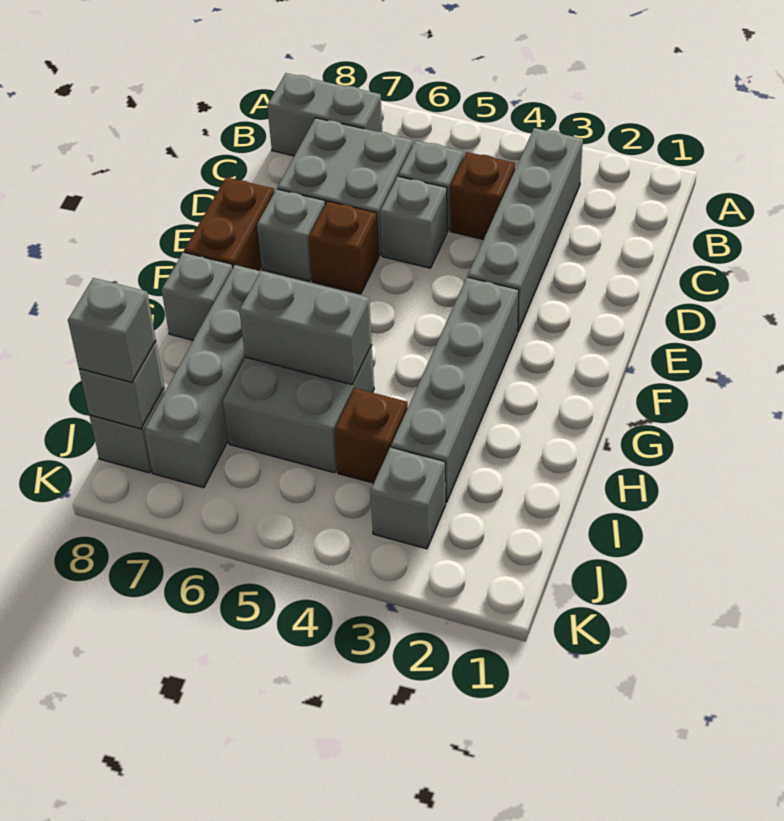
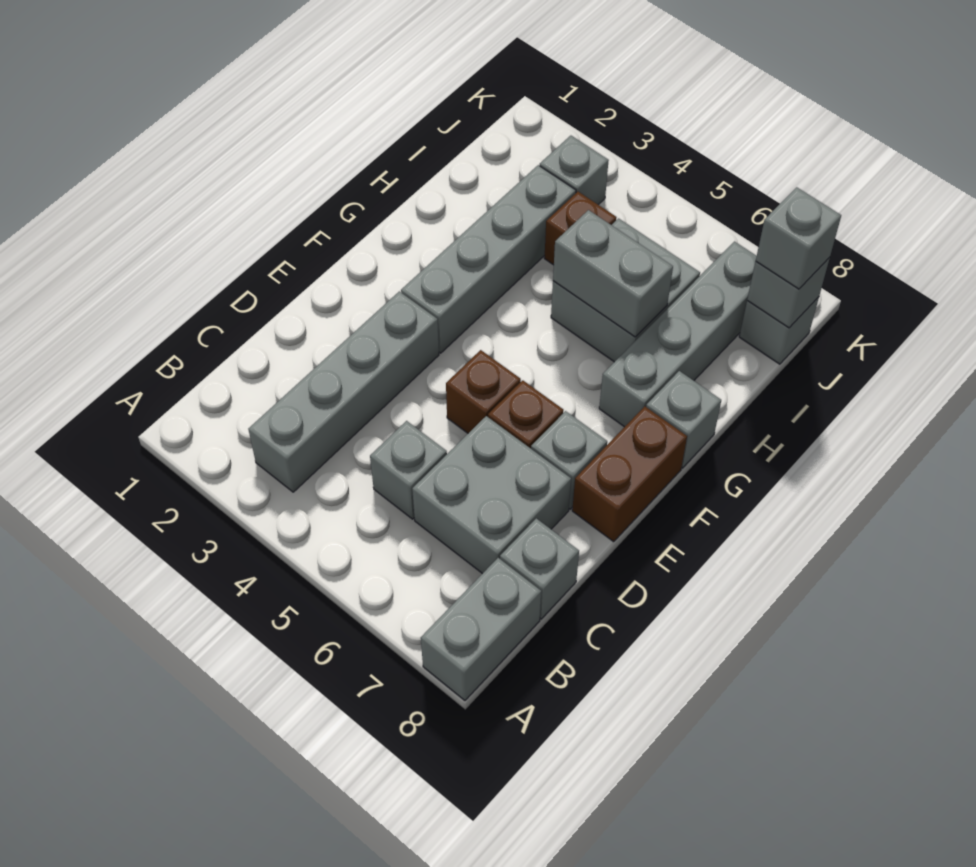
grey 1x2 brick [267,73,382,156] -> grey 1x2 brick turned to [421,558,541,700]
brown 1x1 brick [450,152,515,240] -> brown 1x1 brick moved to [446,350,521,433]
grey 1x1 brick [380,176,447,268] -> grey 1x1 brick moved to [500,518,579,619]

